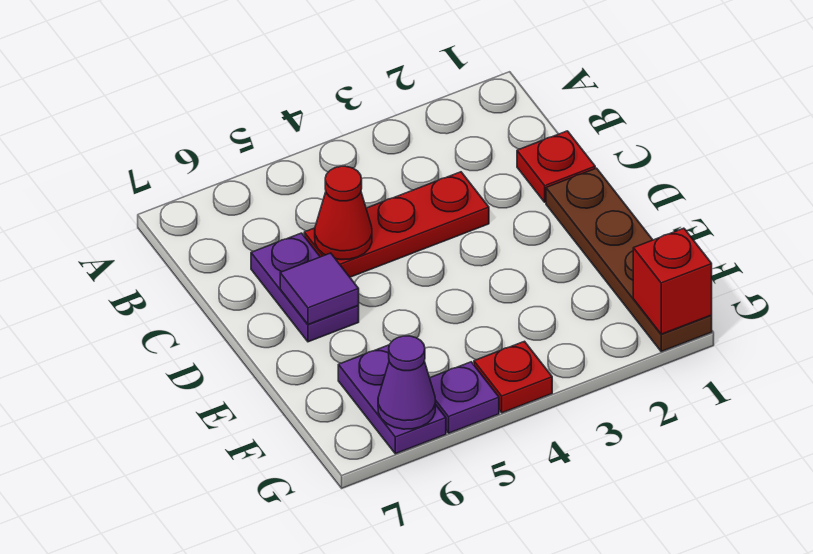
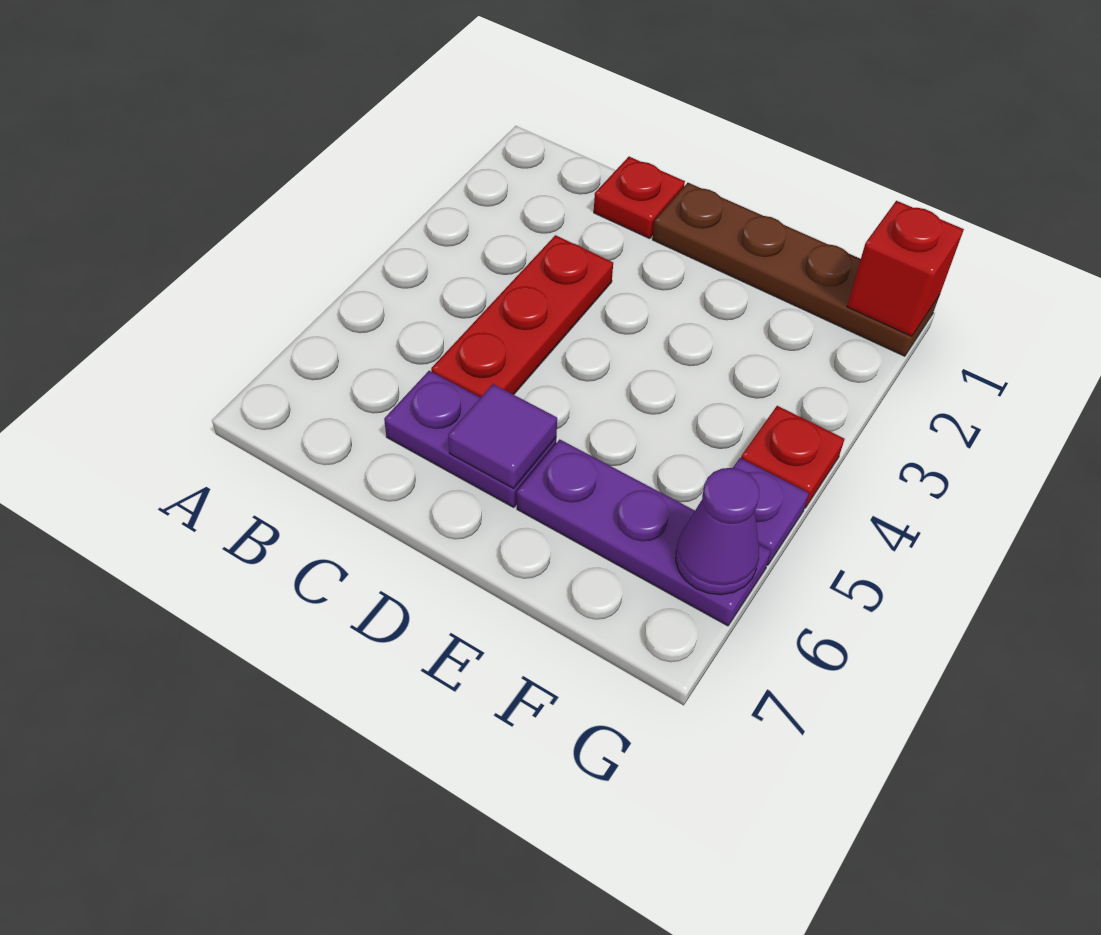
red 1x1 cone [315,166,372,260] -> none
purple 1x2 plate [338,345,446,454] -> purple 1x3 plate [517,440,771,626]

